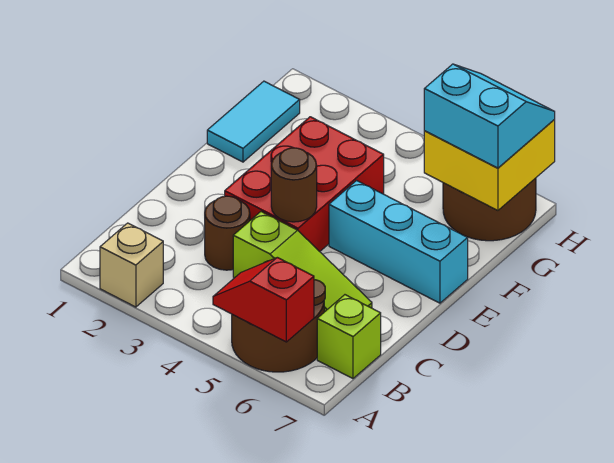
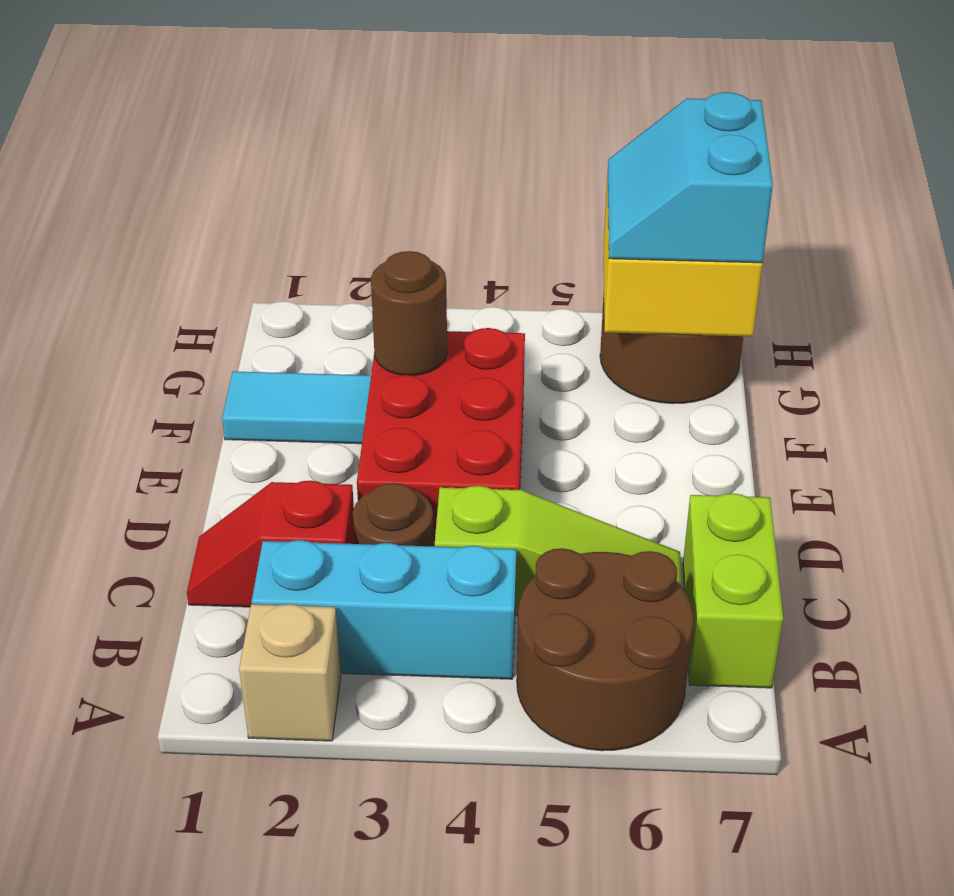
red 1x2 slope [213,257,314,342] -> red 1x2 slope moved to [187,481,355,607]
lime 1x1 brick [317,295,381,379] -> lime 1x2 brick [683,493,783,688]
brown 1x1 round brick [271,148,317,222] -> brown 1x1 round brick moved to [371,251,447,376]
cyan 1x3 brick [329,181,468,303] -> cyan 1x3 brick moved to [252,540,516,679]
cyan 1x2 tile [207,81,300,162] -> cyan 1x2 tile turned to [222,371,371,444]
cyan 2x2 slope [424,64,555,168] -> cyan 2x2 slope turned to [608,92,773,263]

